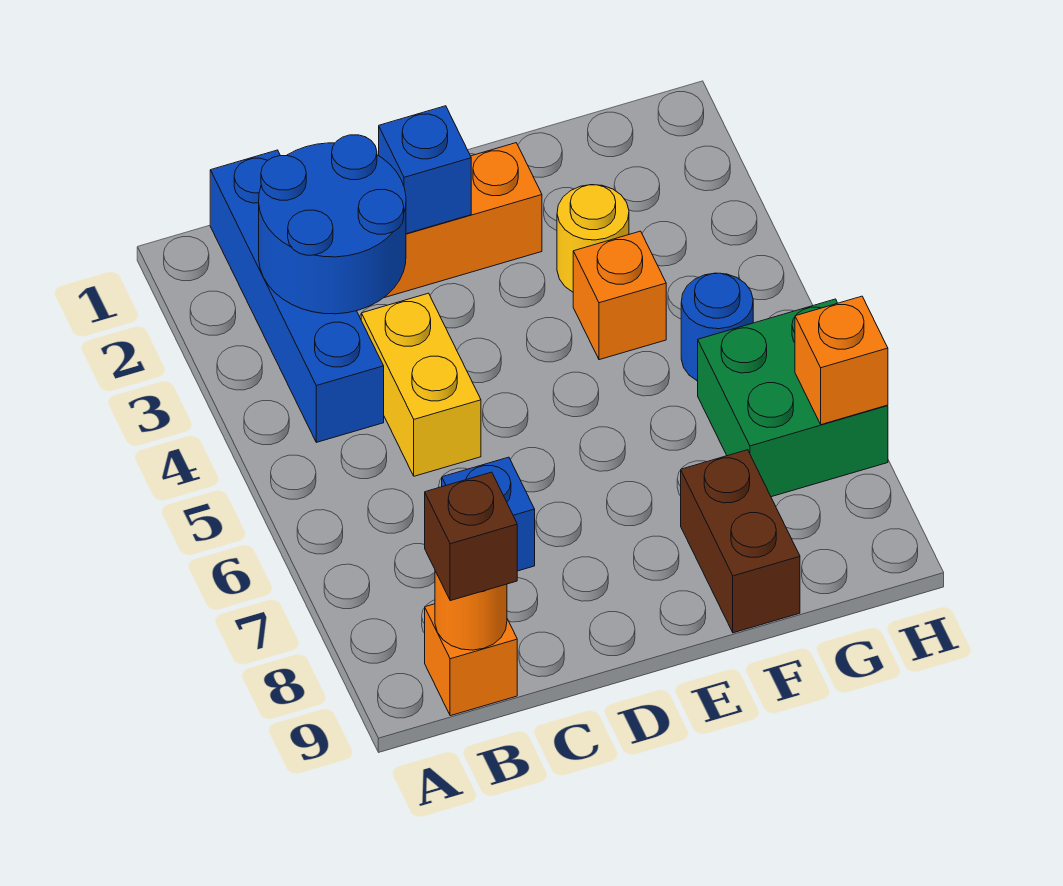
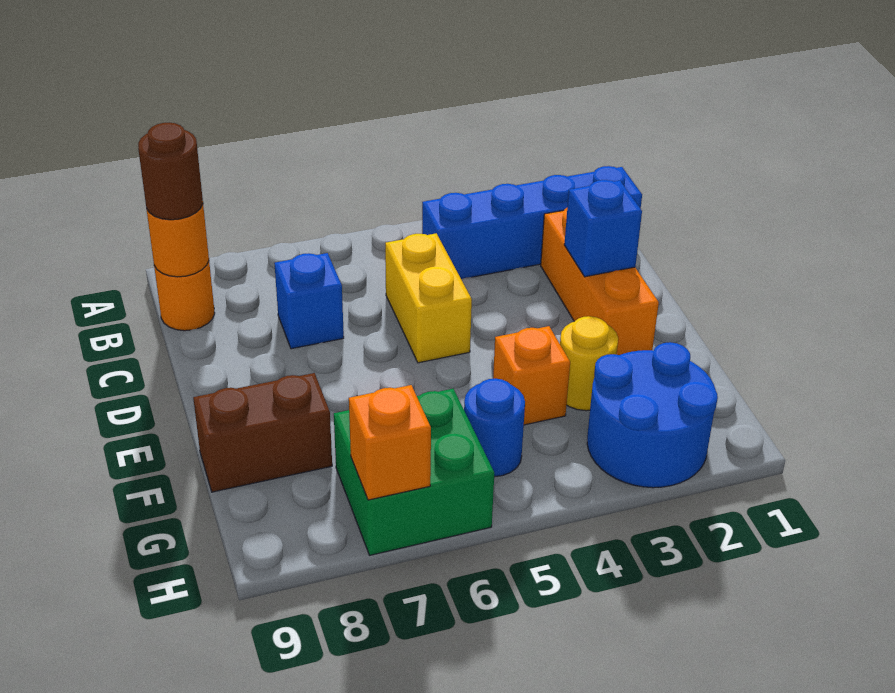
blue 2x2 round brick [259,135,406,314] -> blue 2x2 round brick moved to [587,342,718,488]
orange 1x1 brick [425,604,517,716] -> orange 1x1 round brick [154,262,215,331]
brown 1x1 brick [425,472,517,601] -> brown 1x1 round brick [138,123,203,220]
yellow 1x2 brick [361,293,481,476] -> yellow 1x2 brick turned to [385,233,472,363]

